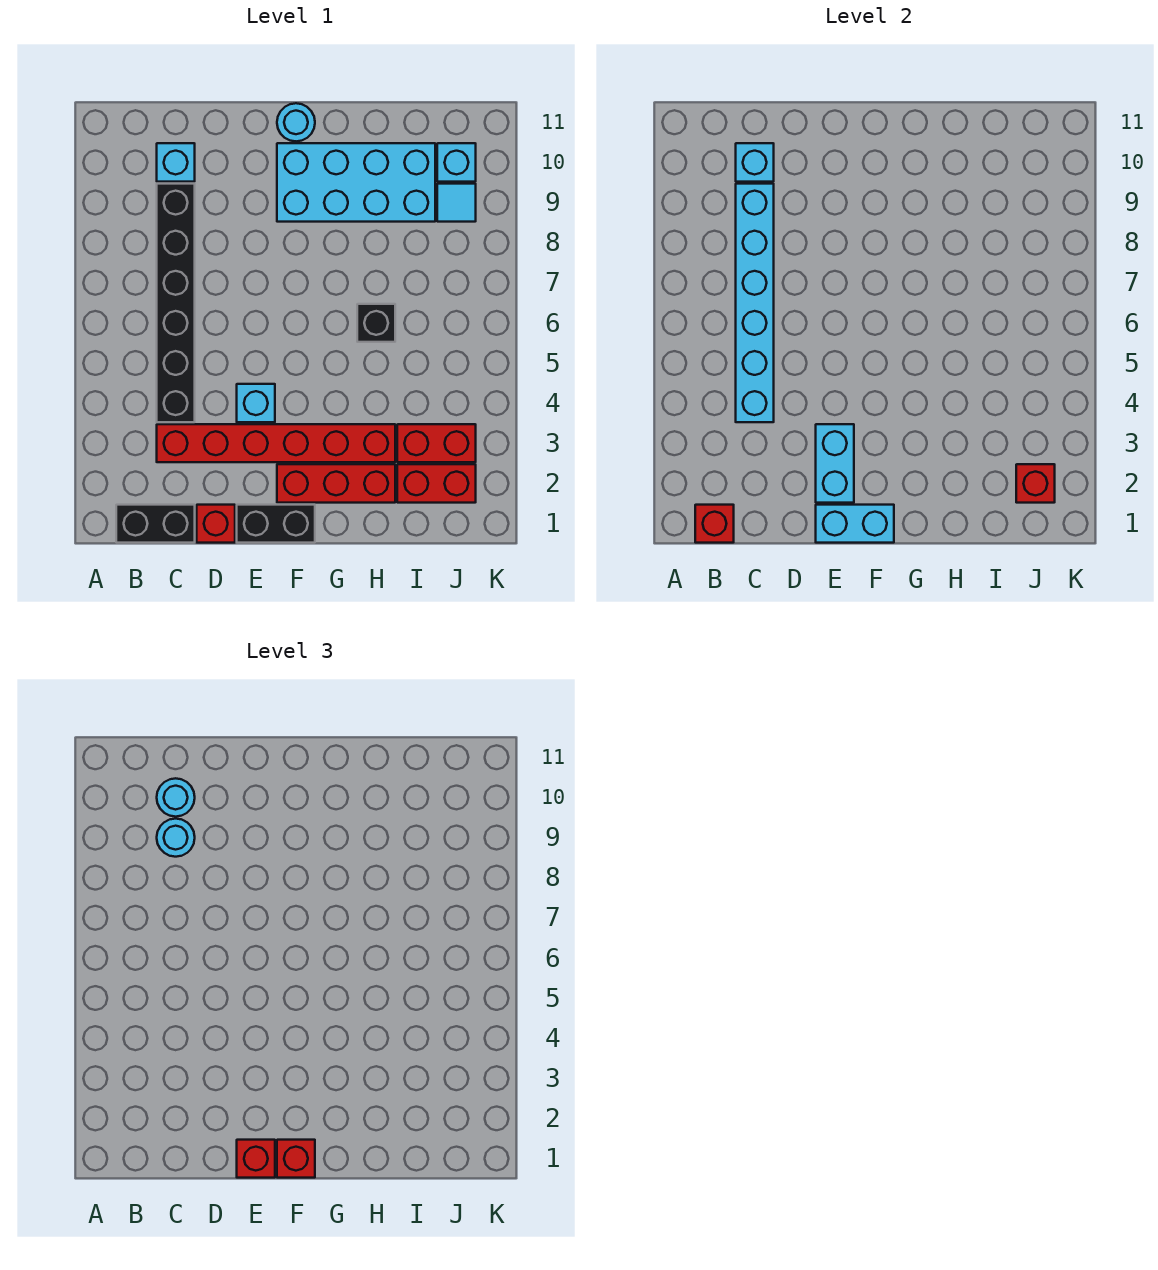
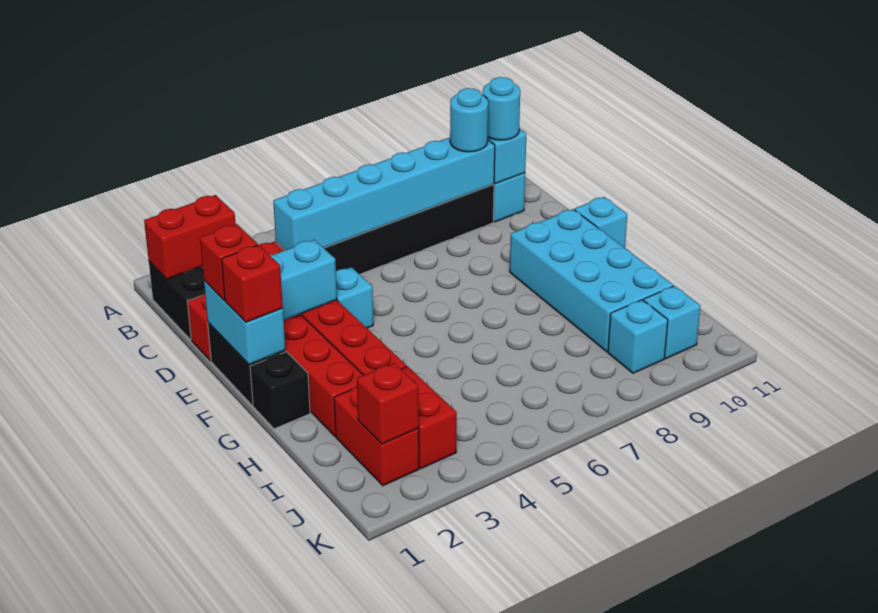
red 1x1 brick [695,505,734,543] -> red 1x2 brick [144,195,236,279]
cyan 1x1 round brick [277,103,315,141] -> cyan 1x1 brick [574,197,627,248]
black 1x1 brick [357,304,395,342] -> black 1x1 brick moved to [250,352,310,429]
cyan 1x1 tile [437,184,476,222] -> cyan 1x1 brick [608,300,668,373]

